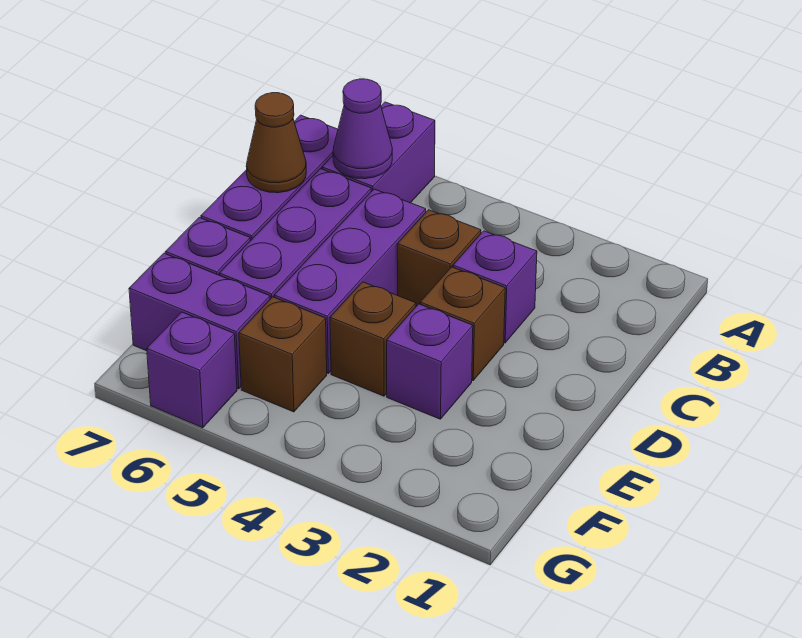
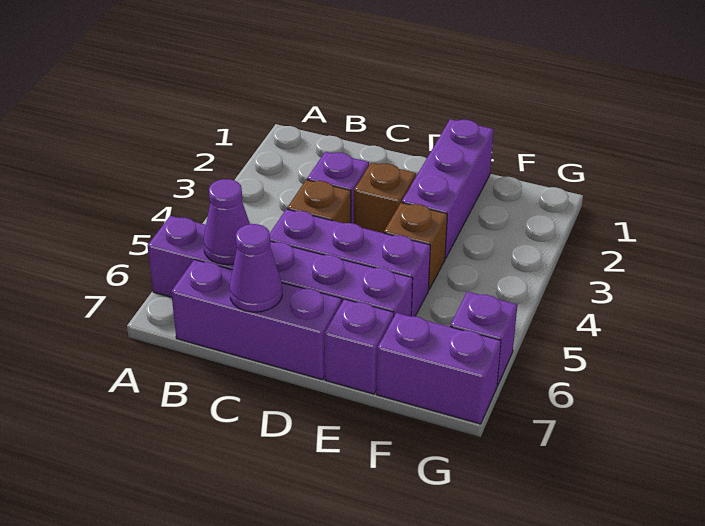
brown 1x1 cone [246,93,306,193] -> purple 1x1 cone [229,224,282,312]
purple 1x1 brick [387,304,473,419] -> purple 1x3 brick [402,119,494,259]
brown 1x1 brick [239,297,327,412] -> none
purple 1x2 brick [129,253,270,389] -> purple 1x2 brick turned to [377,313,501,424]

